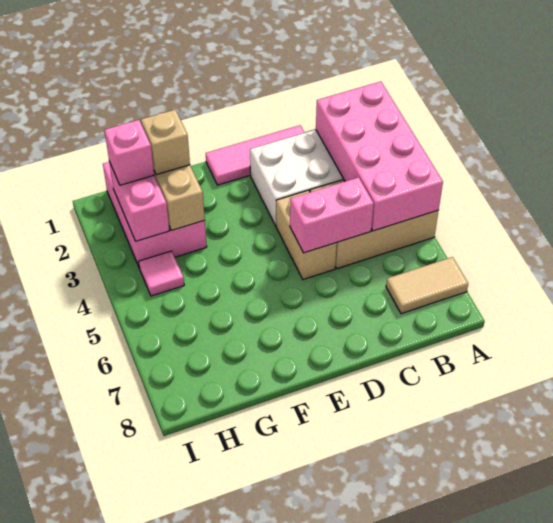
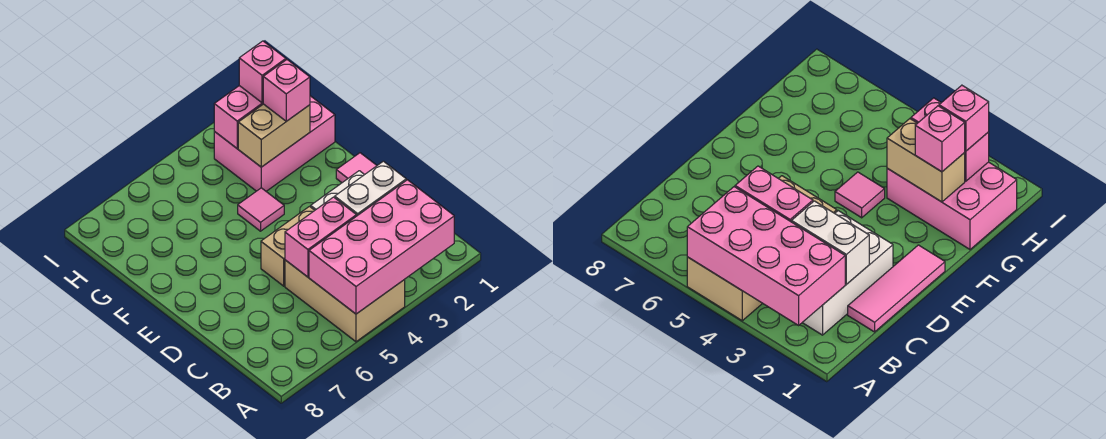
tan 1x2 tile [386,257,468,314] -> none
none -> white 1x2 brick [335,161,406,216]
pink 1x2 brick [290,177,374,253] -> pink 1x2 brick turned to [285,197,356,277]
tan 1x1 brick [141,110,190,175] -> pink 1x1 brick [263,60,310,121]
pink 1x1 tile [139,251,184,296] -> pink 1x1 tile moved to [238,188,284,231]

